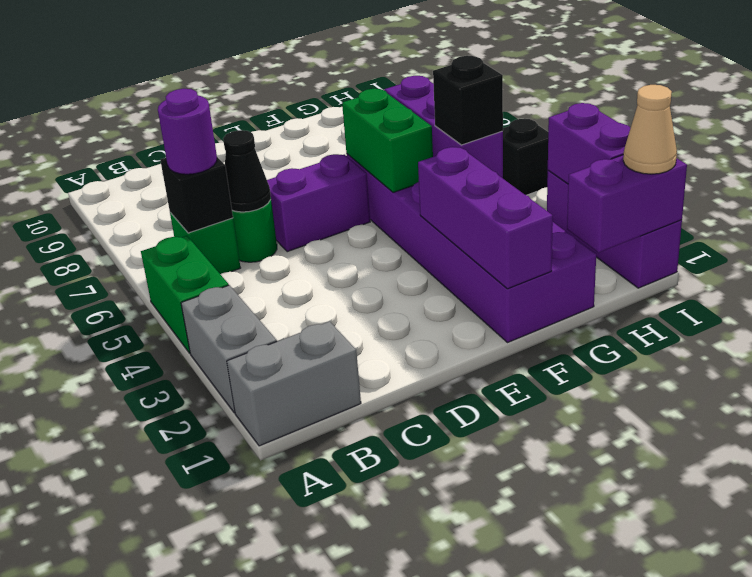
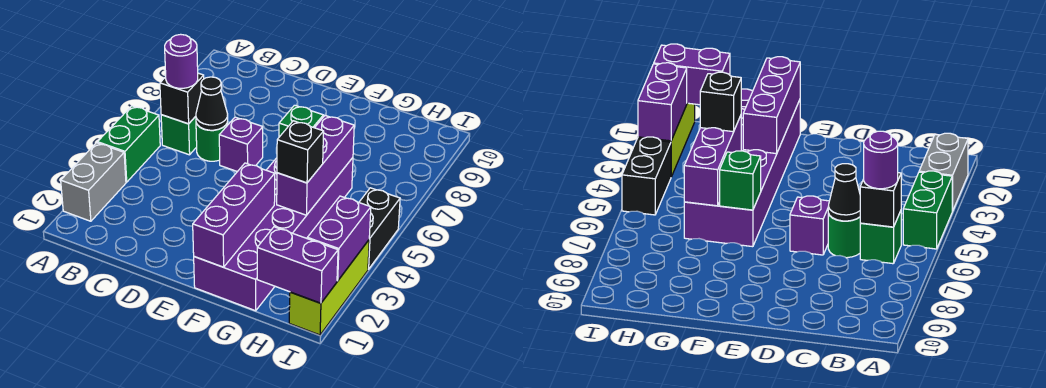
grey 1x2 brick [227,321,361,446] -> none
purple 1x2 brick [267,154,370,252] -> purple 1x1 brick [219,117,263,172]
green 1x2 brick [342,89,433,193] -> green 1x1 brick [279,105,323,137]
purple 1x3 brick [547,170,682,288] -> lime 1x3 brick [289,240,369,335]
tan 1x1 cone [623,85,677,174] -> none
black 1x1 brick [503,119,548,195] -> black 1x2 brick [359,188,400,269]

